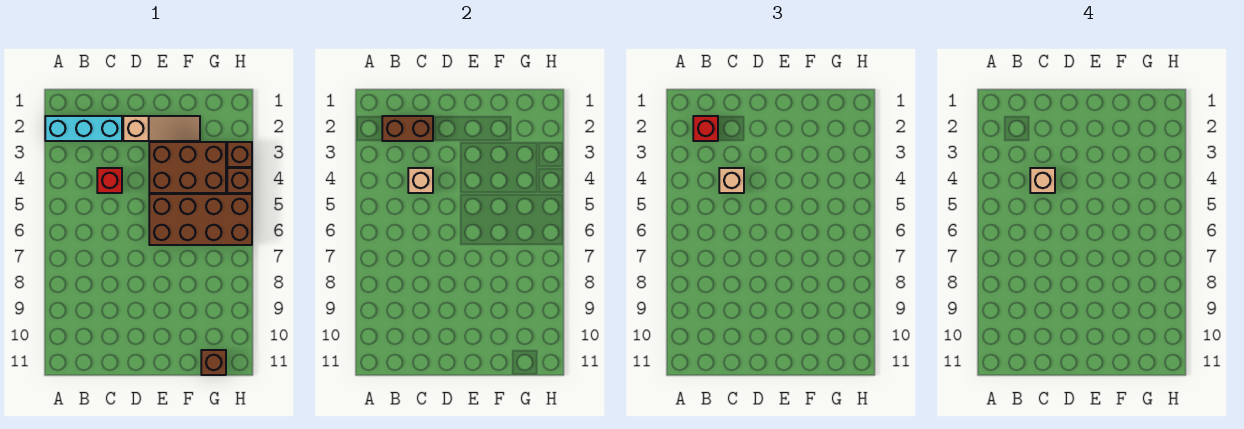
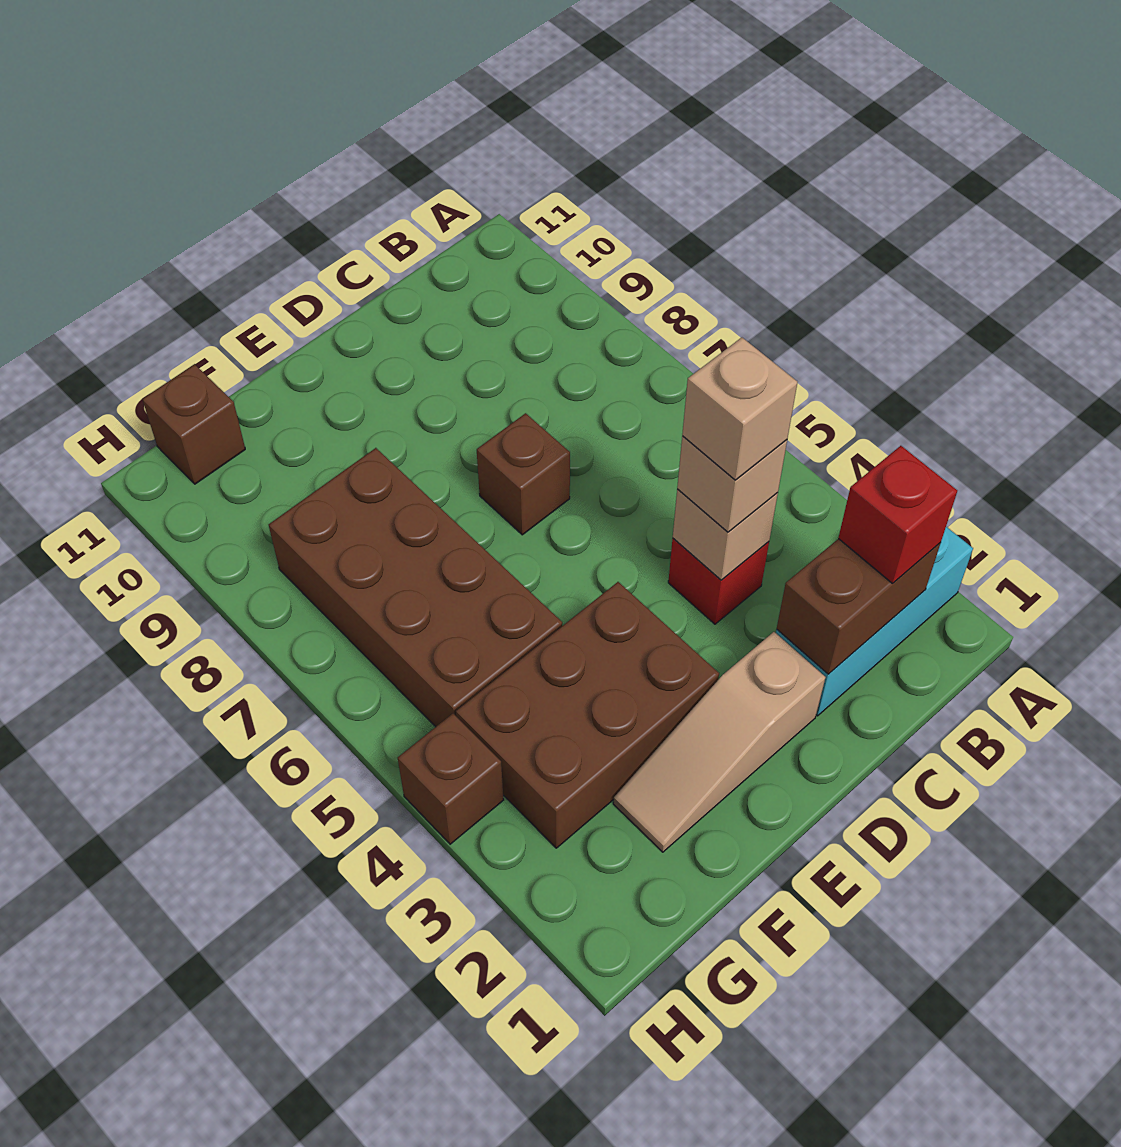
brown 2x4 brick [149,194,252,245] -> brown 2x4 brick turned to [269,448,562,727]
brown 1x1 brick [227,142,252,167] -> brown 1x1 brick moved to [477,413,570,535]

